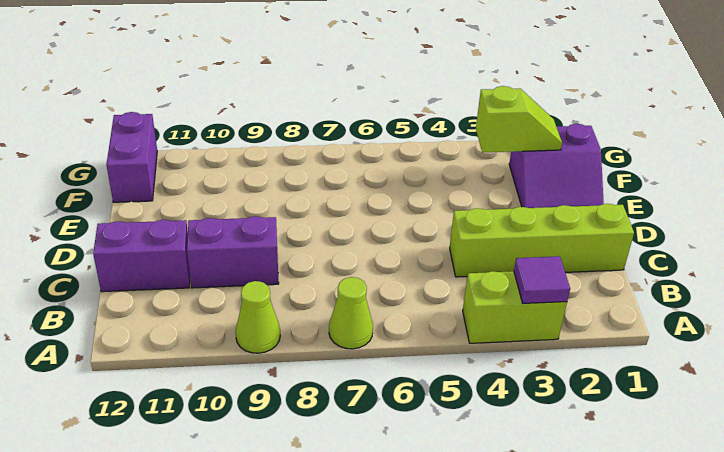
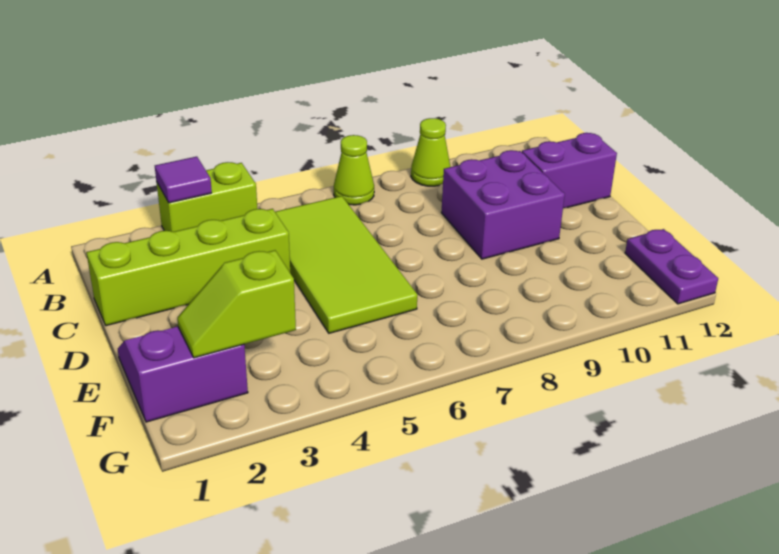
none -> lime 2x4 tile [275,196,417,333]
purple 1x2 brick [187,216,279,288] -> purple 2x2 brick [441,150,565,259]
purple 1x2 brick [106,112,157,202] -> purple 1x2 plate [625,229,718,304]

